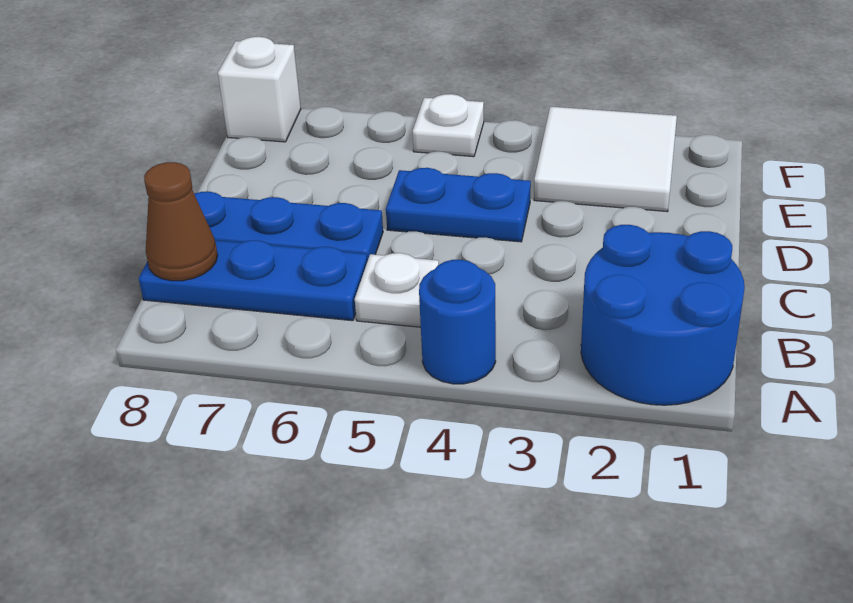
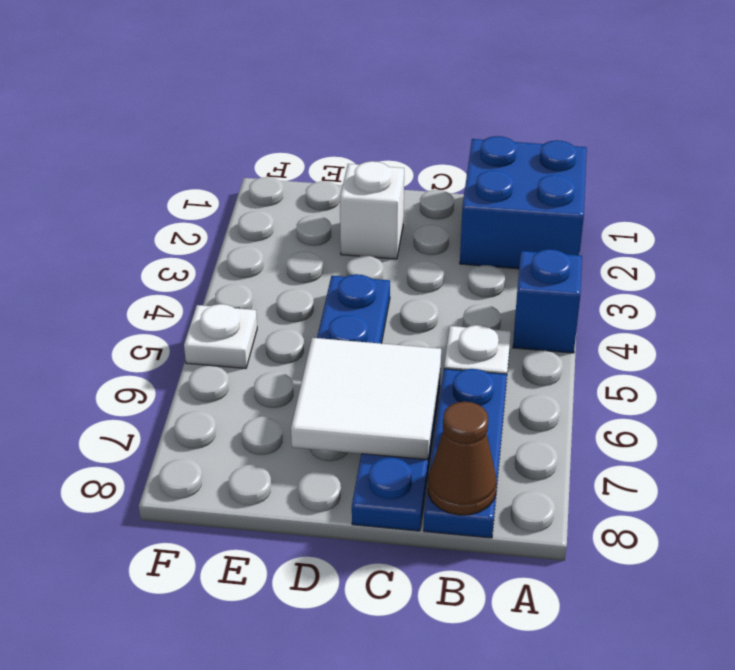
blue 2x2 round brick [581,225,745,405] -> blue 2x2 brick [460,136,587,269]
blue 1x1 round brick [419,260,496,384] -> blue 1x1 brick [513,249,582,353]
white 2x2 tile [534,107,677,212] -> white 2x2 tile moved to [291,338,441,460]
white 1x1 brick [218,37,301,142] -> white 1x1 brick moved to [340,161,404,259]

